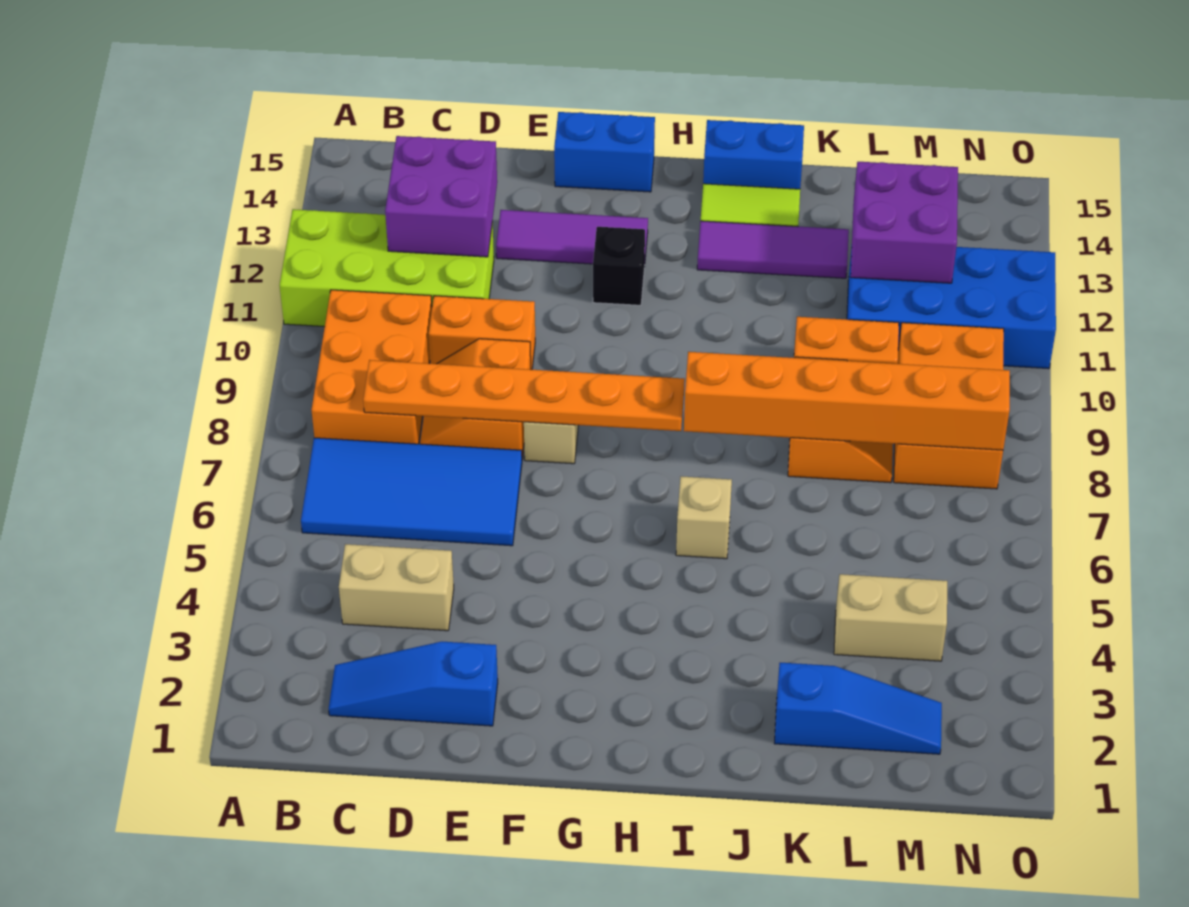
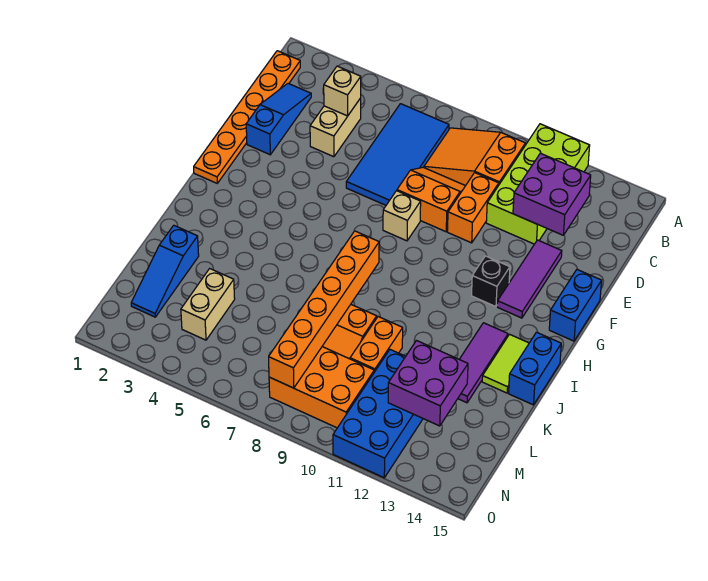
orange 2x3 brick [312,290,432,444] -> orange 2x3 slope [424,128,525,186]
orange 1x6 plate [363,360,685,431] -> orange 1x6 plate moved to [194,51,300,183]
tan 1x1 brick [676,476,732,559] -> tan 1x1 brick moved to [324,66,361,116]

